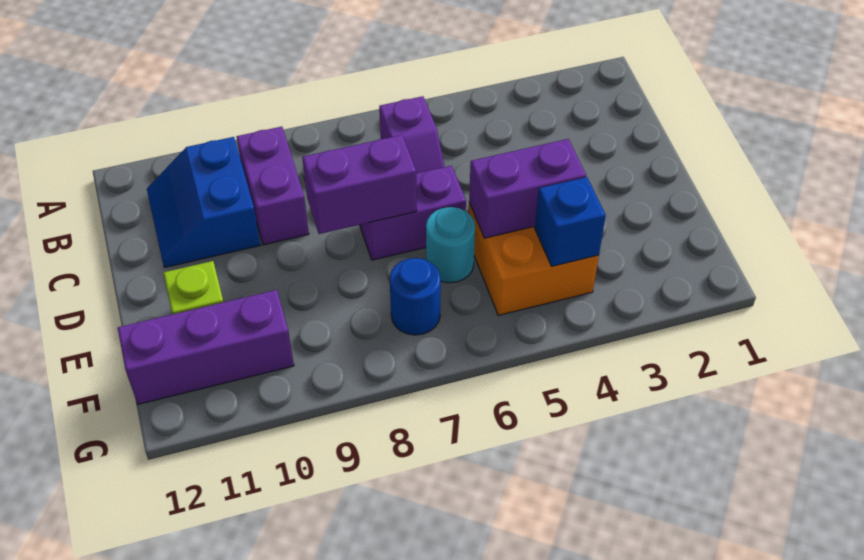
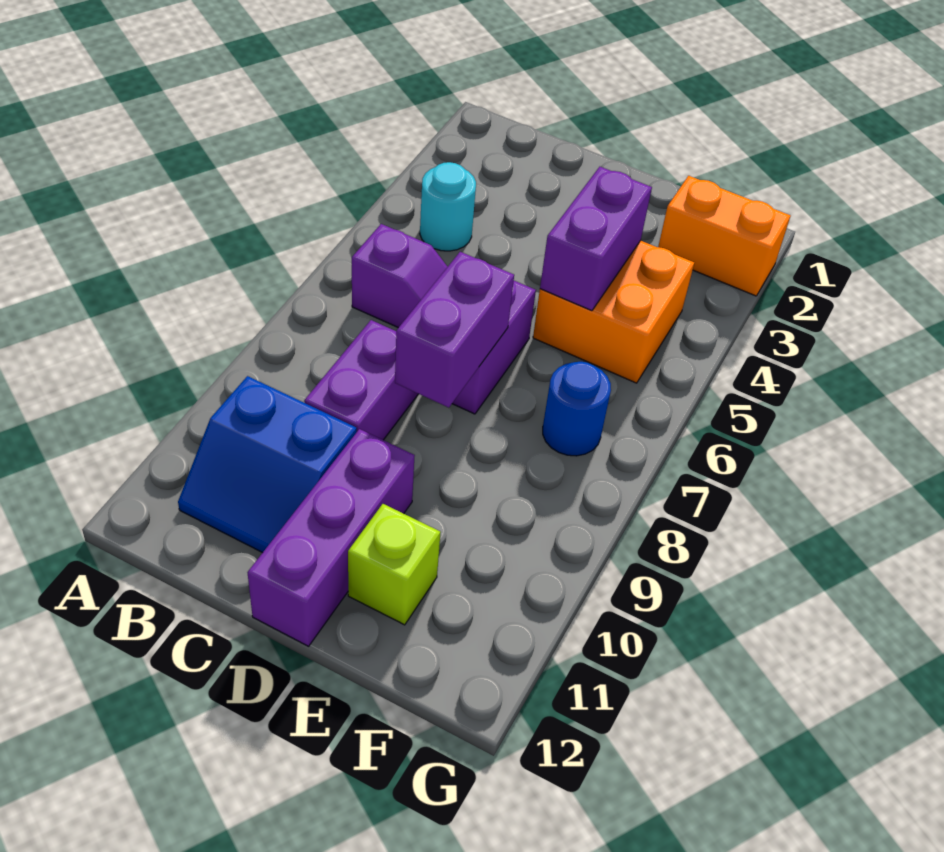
purple 1x2 brick [236,127,309,245] -> purple 1x2 brick turned to [304,320,418,440]
cyan 1x1 round brick [426,207,475,283] -> cyan 1x1 round brick moved to [420,162,476,251]
none -> orange 1x2 brick [658,176,790,296]
blue 1x1 brick [535,177,606,266] -> none
purple 1x3 brick [118,290,294,404] -> purple 1x3 brick moved to [248,429,415,646]

